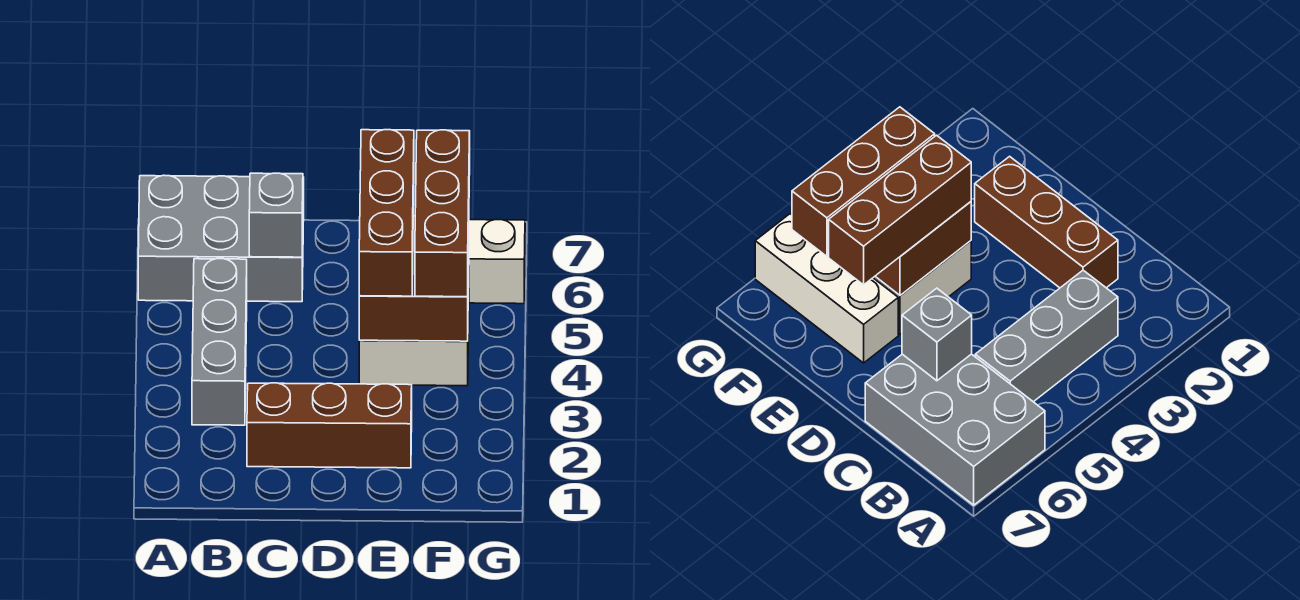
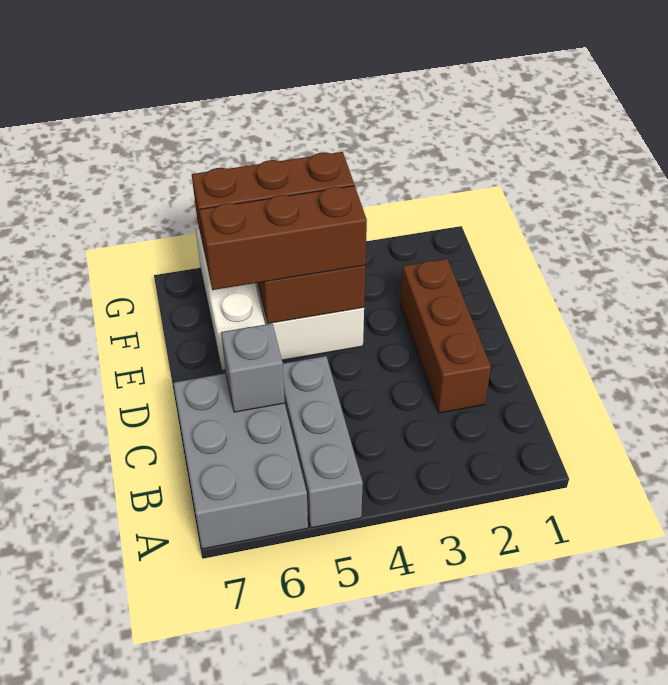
grey 1x3 brick [192,259,247,425] -> grey 1x3 brick turned to [283,356,363,528]

